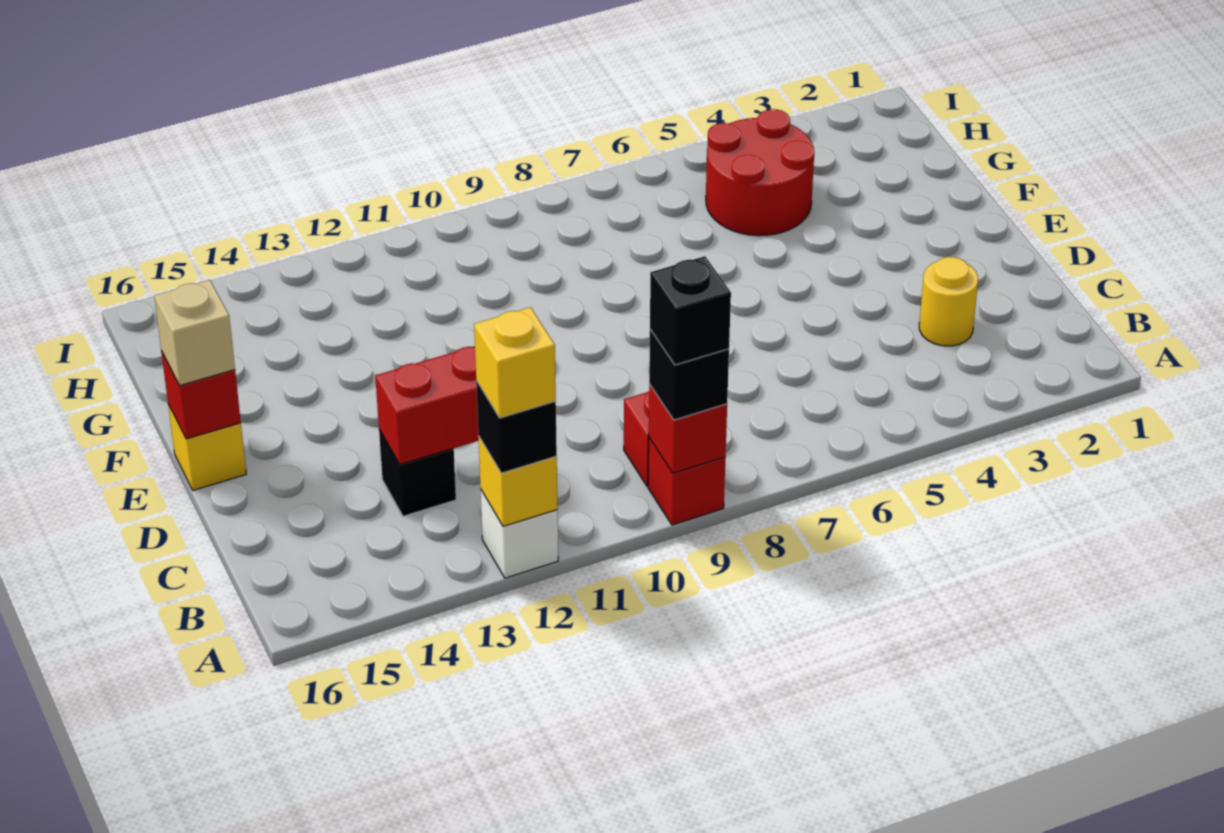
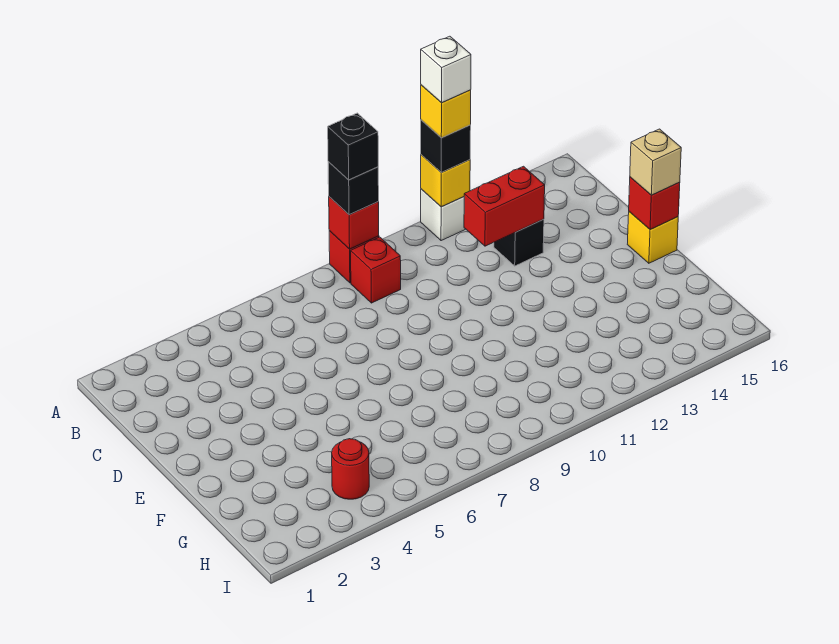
none -> white 1x1 brick [421,36,471,103]
yellow 1x1 round brick [919,257,978,346] -> none
red 2x2 round brick [706,109,814,236] -> red 1x1 round brick [332,439,369,499]

